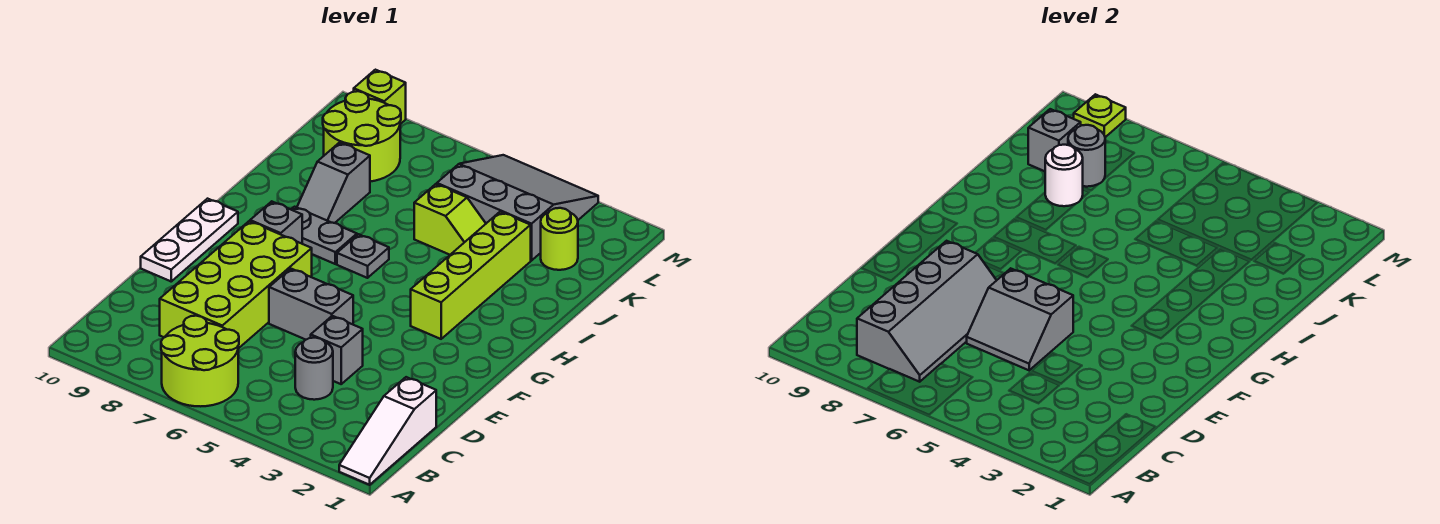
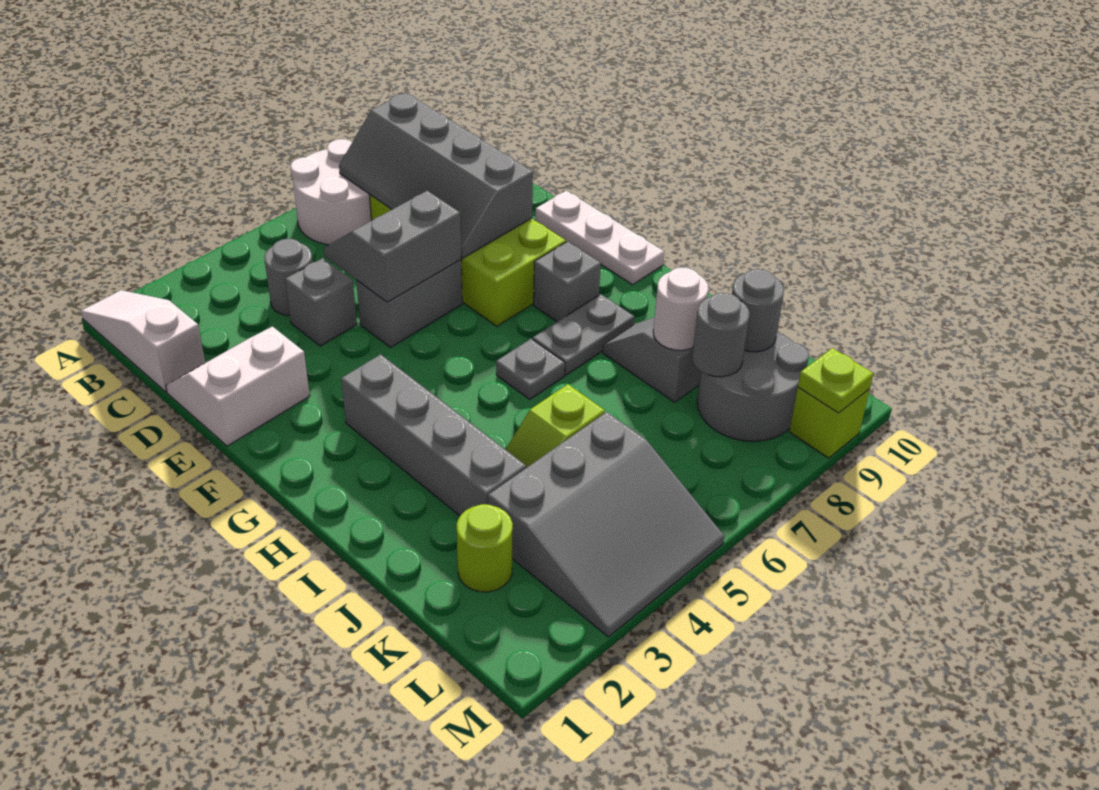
lime 2x2 round brick [161,316,239,406] -> white 2x2 round brick [291,139,371,245]
none -> white 2x2 slope [166,327,310,446]
lime 1x4 brick [411,212,531,339] -> grey 1x4 brick [341,354,526,516]
lime 2x2 round brick [323,91,401,182] -> grey 2x2 round brick [697,332,809,441]
grey 1x1 brick [1028,109,1081,171] -> grey 1x1 round brick [732,269,784,352]

